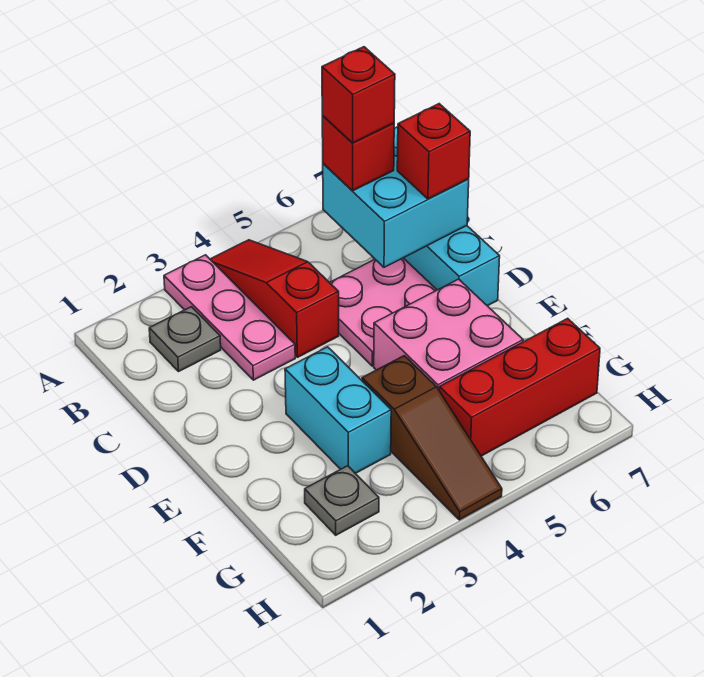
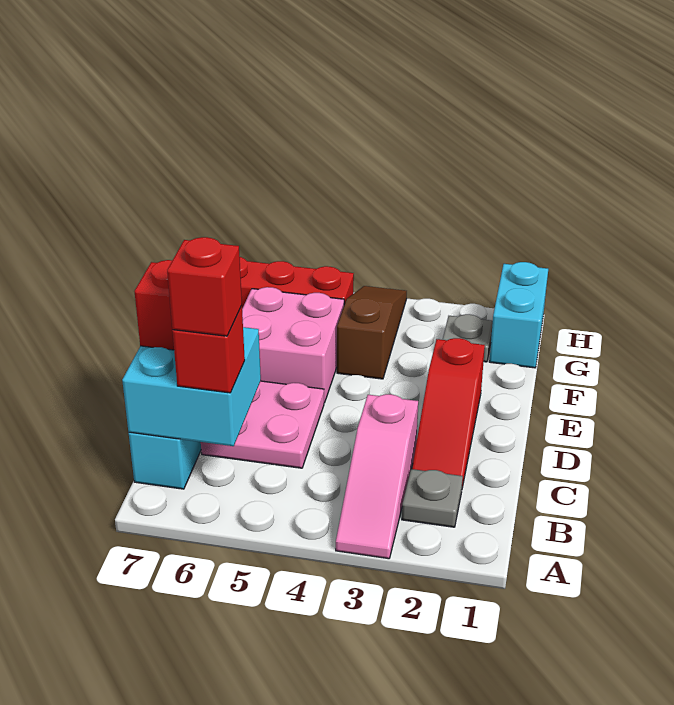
pink 1x3 plate [164,255,295,380] -> pink 1x3 slope [336,394,418,559]
red 1x3 slope [210,240,339,357] -> red 1x3 slope moved to [412,338,485,487]
cyan 1x2 brick [285,347,391,473] -> cyan 1x2 brick moved to [489,262,548,368]

